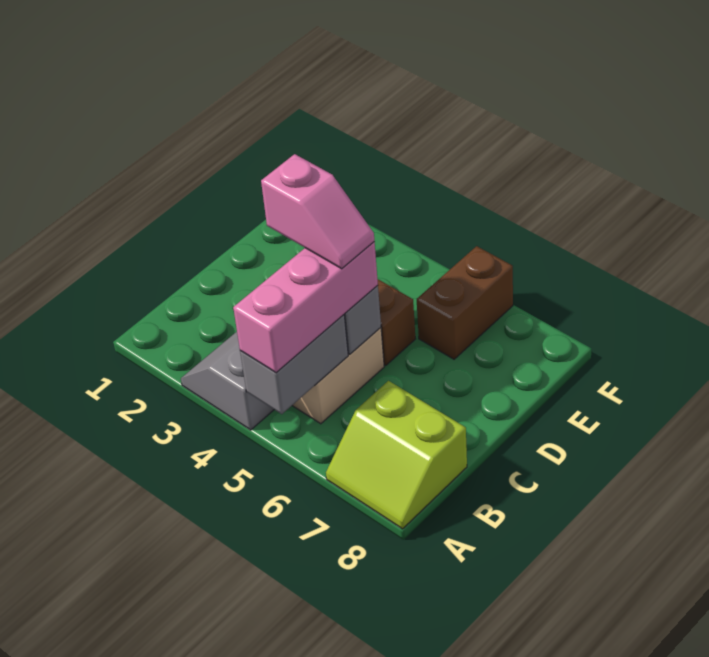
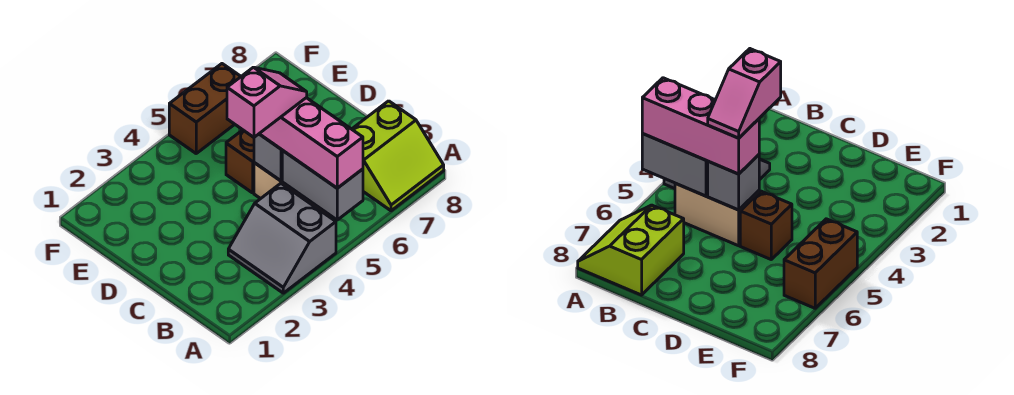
brown 1x2 brick [417,246,513,359] -> brown 1x2 brick turned to [169,64,241,153]

